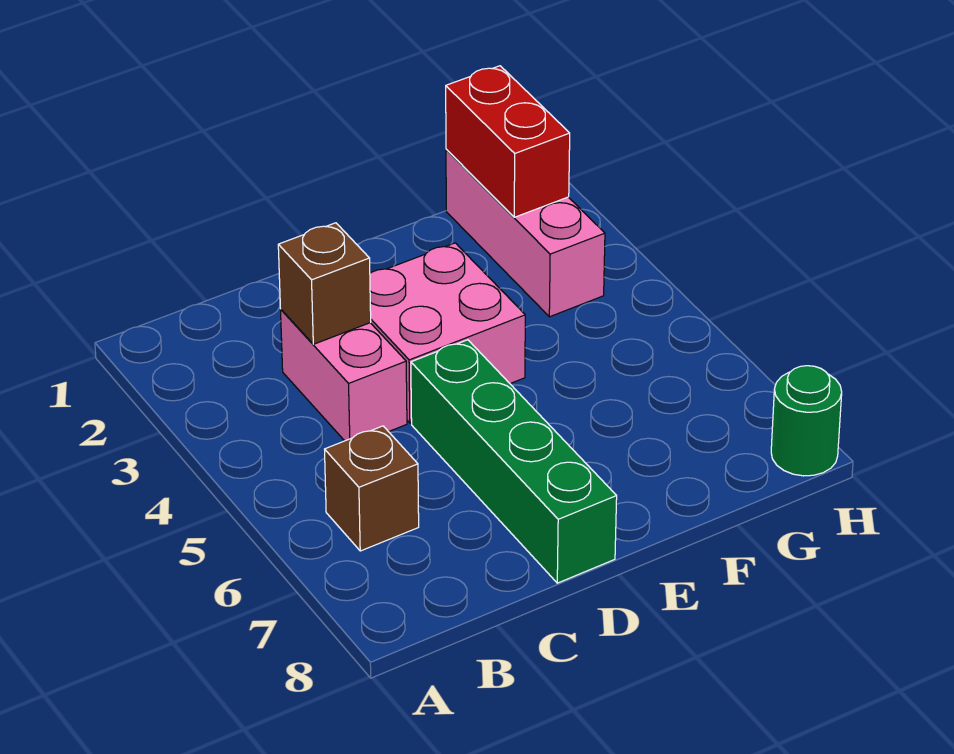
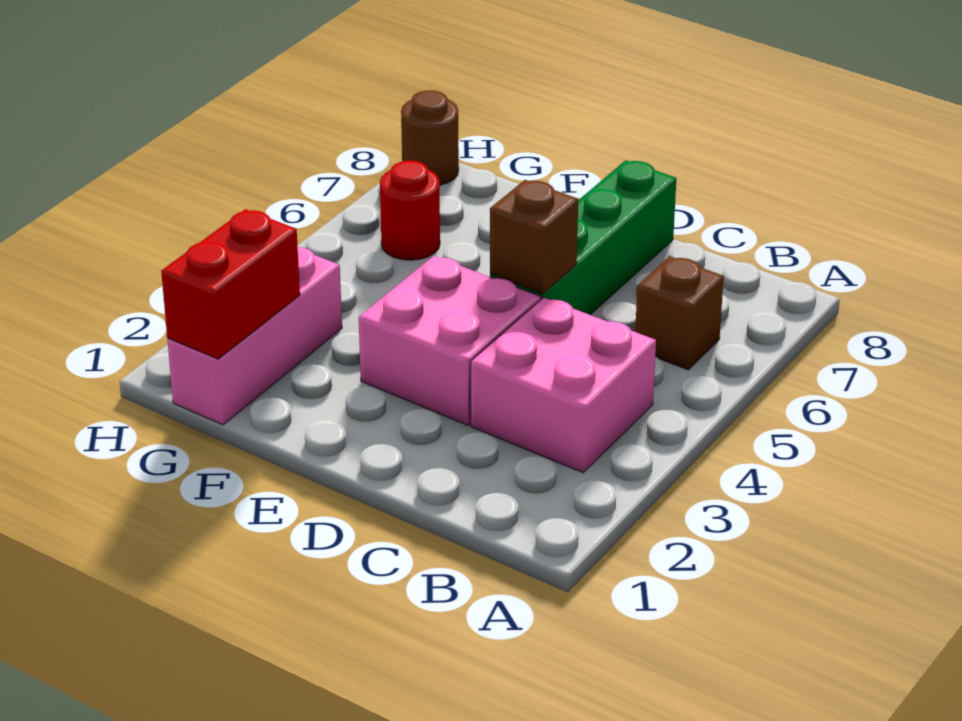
pink 1x2 brick [281,310,407,441] -> pink 2x2 brick [471,298,656,473]
brown 1x1 brick [278,223,371,344] -> brown 1x1 brick moved to [490,180,578,294]
none -> red 1x1 round brick [380,161,440,260]
green 1x1 round brick [771,366,842,476] -> brown 1x1 round brick [401,90,459,185]

